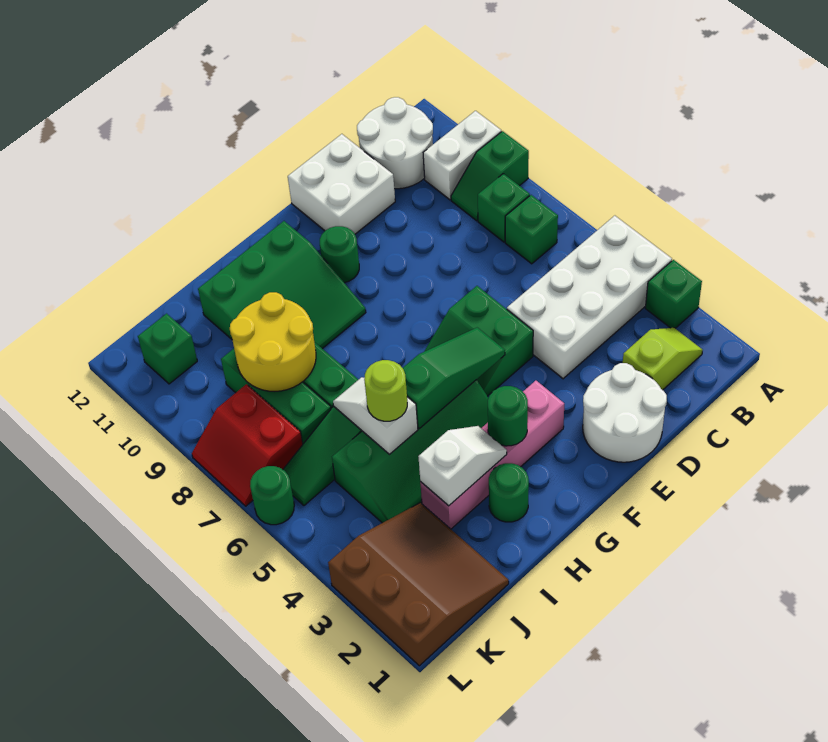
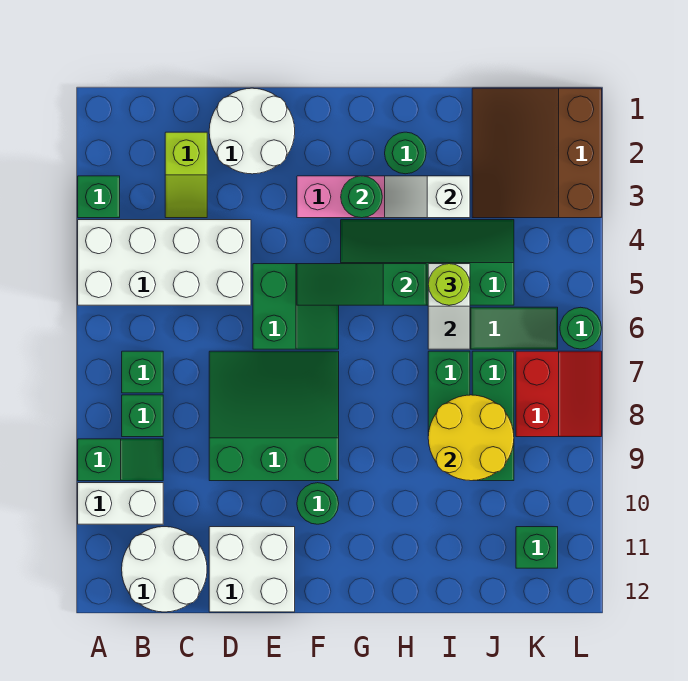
lime 1x2 slope [623,328,703,390] -> lime 1x2 slope turned to [165,132,207,218]
green 3x3 slope [198,221,366,349] -> green 3x3 slope moved to [209,351,339,481]

